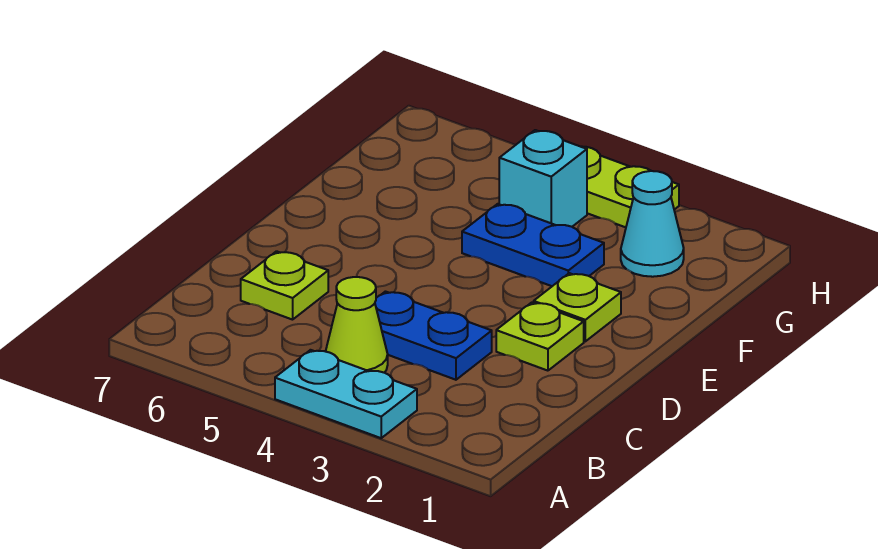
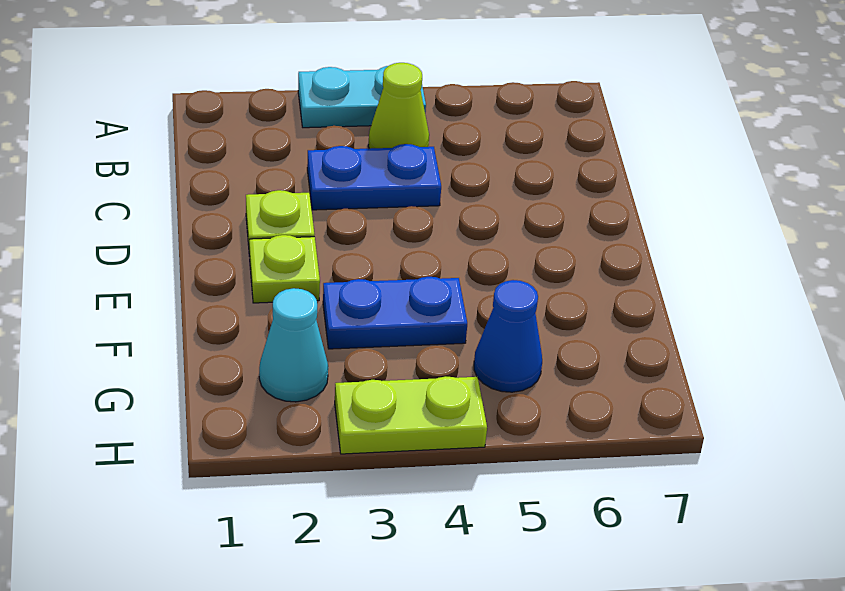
lime 1x1 plate [241,251,328,320] -> none
cyan 1x1 brick [499,130,587,227] -> none
none -> blue 1x1 cone [474,280,542,392]

